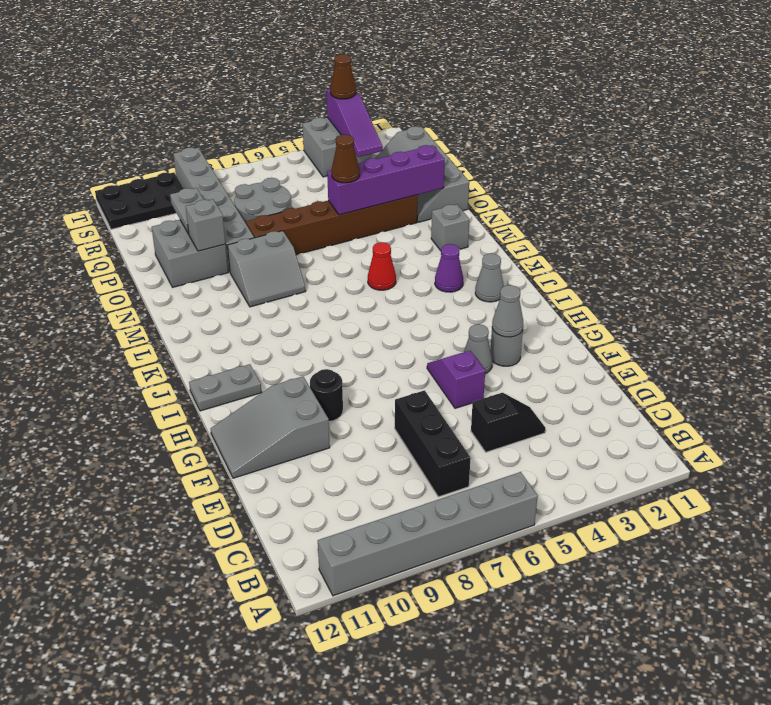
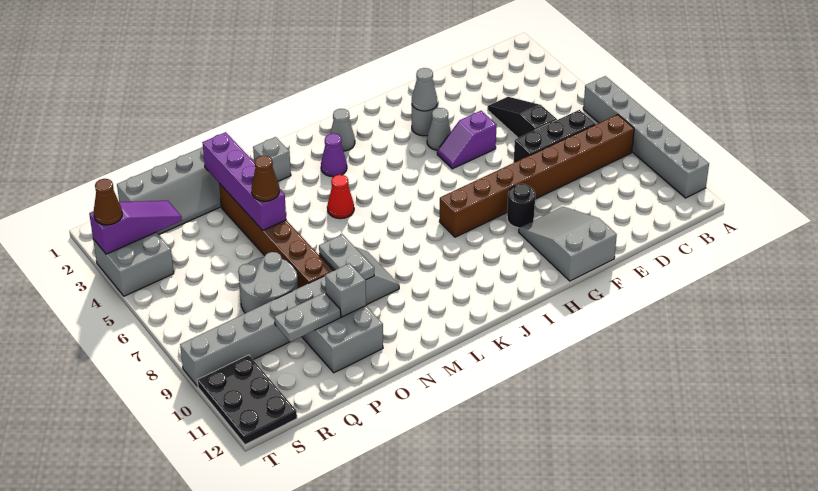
none -> brown 1x8 brick [439,115,634,237]
black 1x2 slope [471,393,545,452] -> black 1x3 slope [488,97,557,138]
grey 2x3 slope [211,376,330,478] -> grey 2x3 slope turned to [519,207,617,281]
grey 1x2 plate [189,364,262,411] -> grey 1x2 plate moved to [319,234,374,280]

